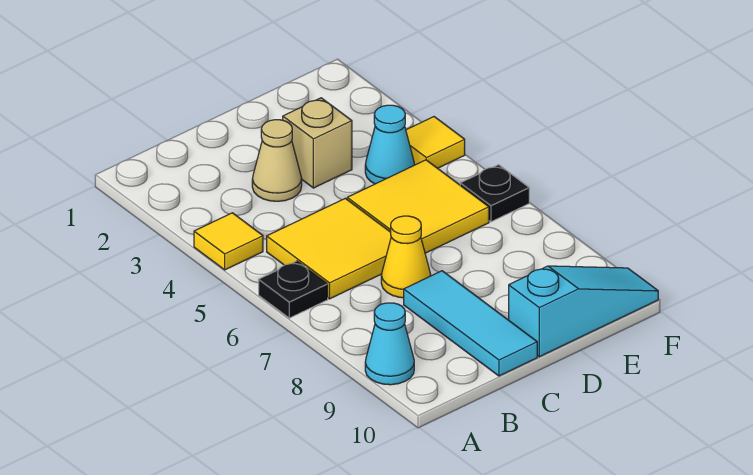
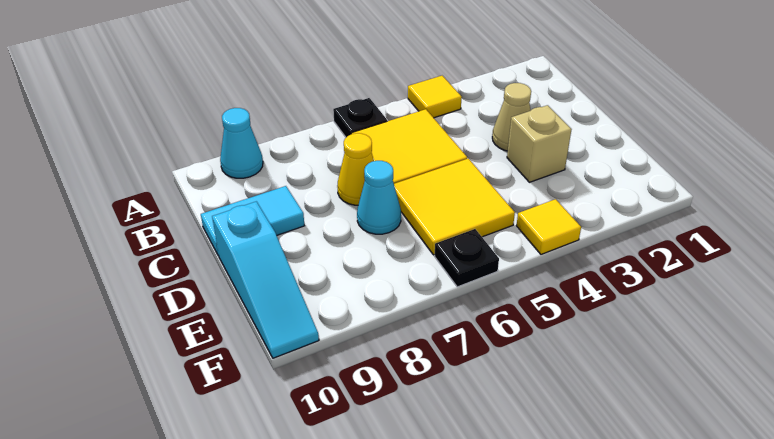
cyan 1x3 tile [404,271,537,376] -> cyan 1x2 tile [201,186,304,256]
cyan 1x1 cone [365,105,414,184] -> cyan 1x1 cone moved to [357,161,401,234]

